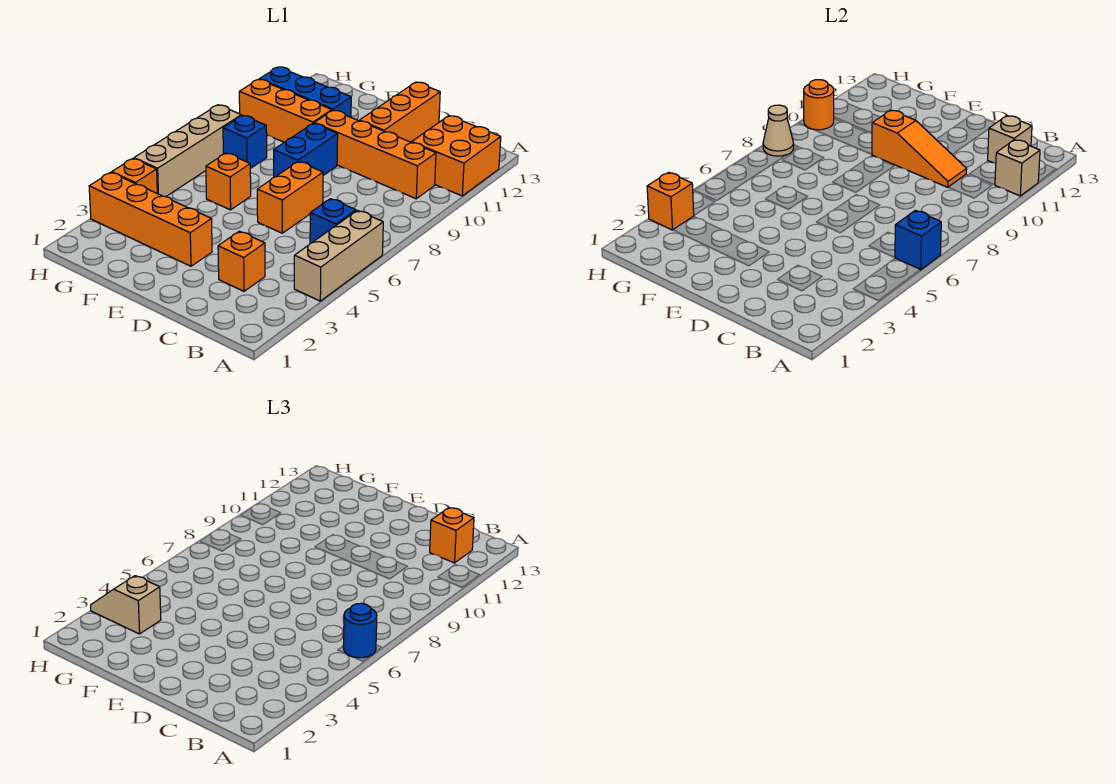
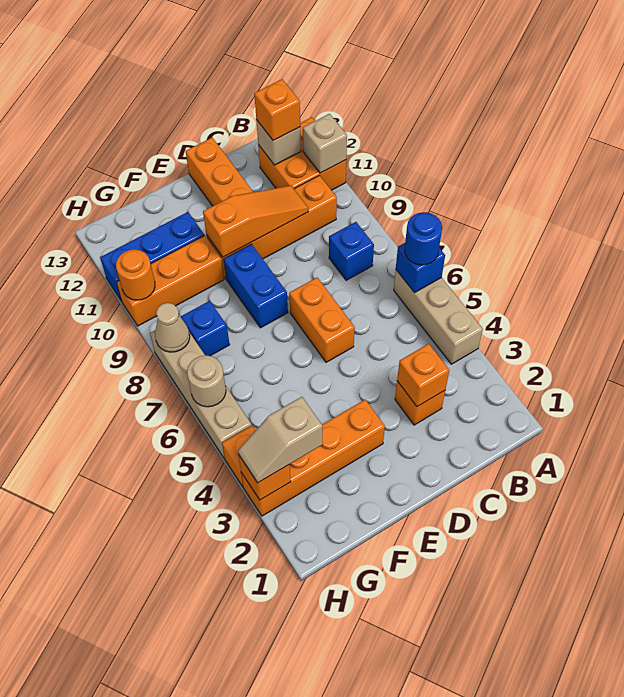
blue 1x1 brick [310,199,356,244] -> blue 1x1 brick moved to [329,222,374,280]
orange 1x1 brick [206,153,251,210] -> orange 1x1 brick moved to [397,344,449,407]
none -> tan 1x1 round brick [187,356,226,407]

